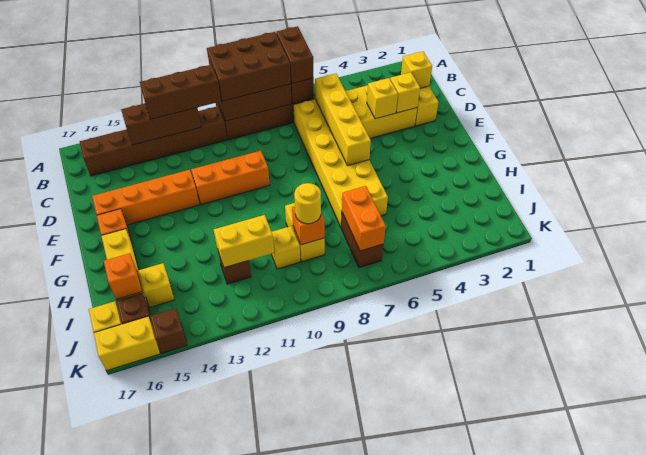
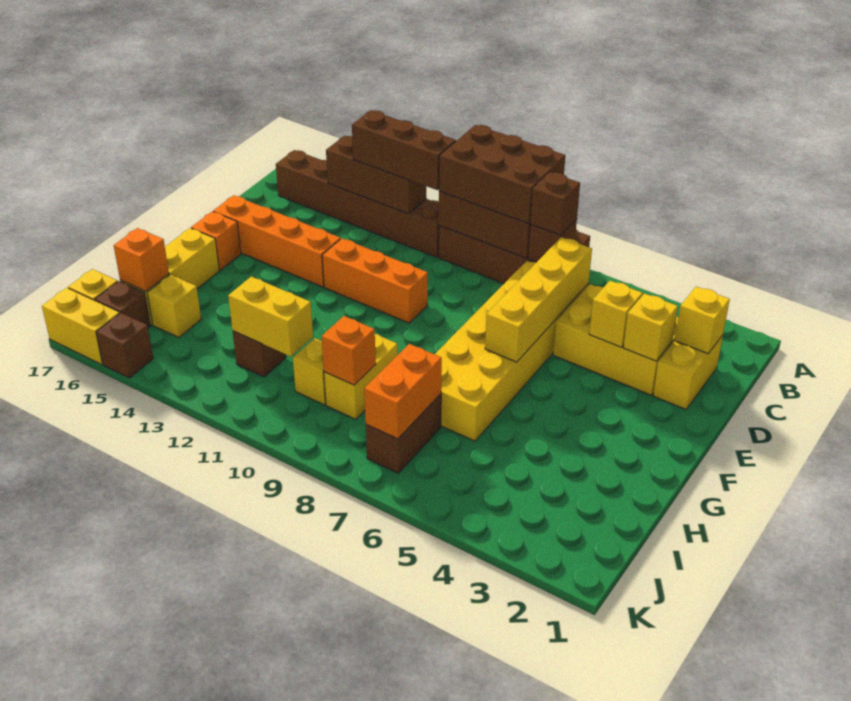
brown 1x2 brick [276,26,313,83] -> brown 1x1 brick [530,172,580,235]
yellow 1x1 round brick [294,183,321,224] -> none

